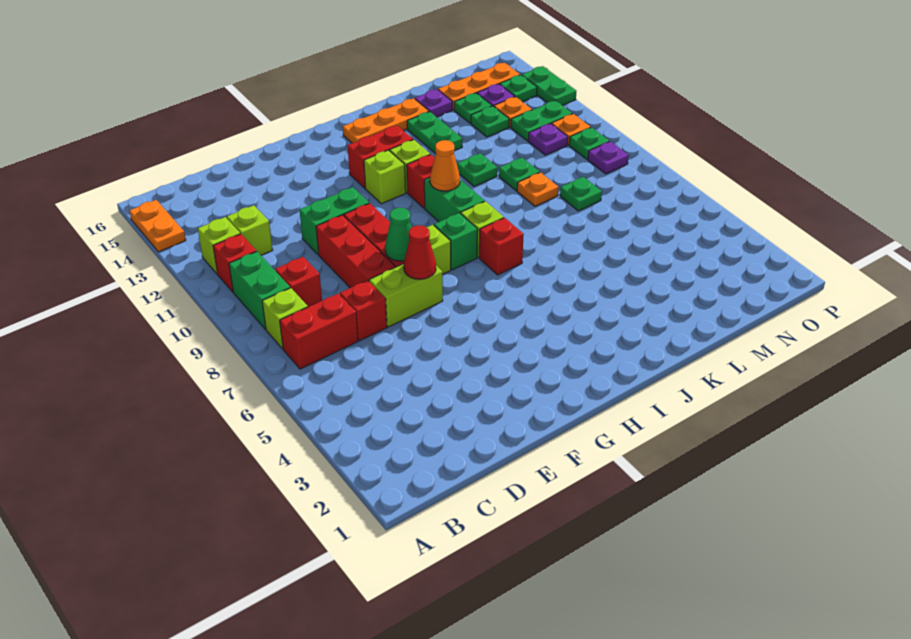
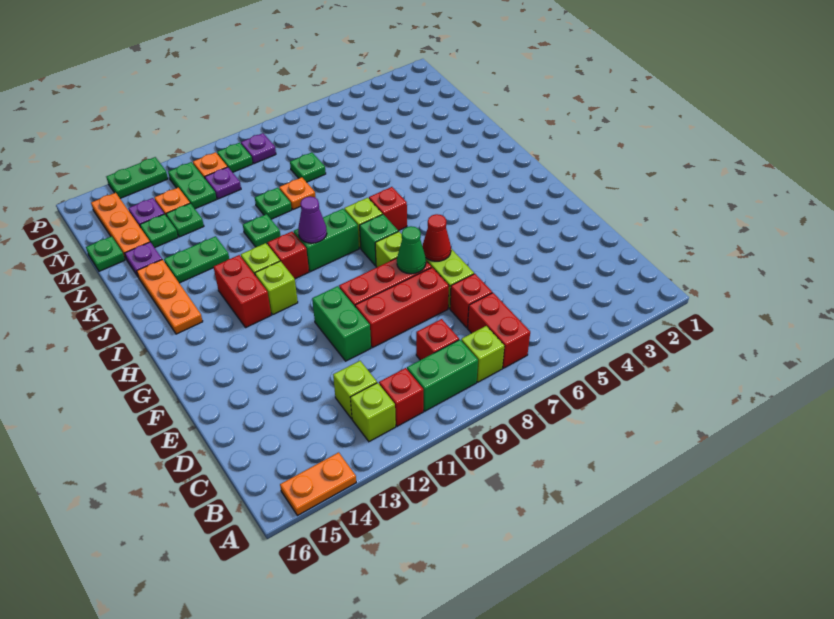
orange 1x1 cone [430,140,460,191] -> purple 1x1 cone [298,197,327,243]
green 1x1 plate [500,75,537,102] -> green 1x1 plate moved to [86,236,125,271]

